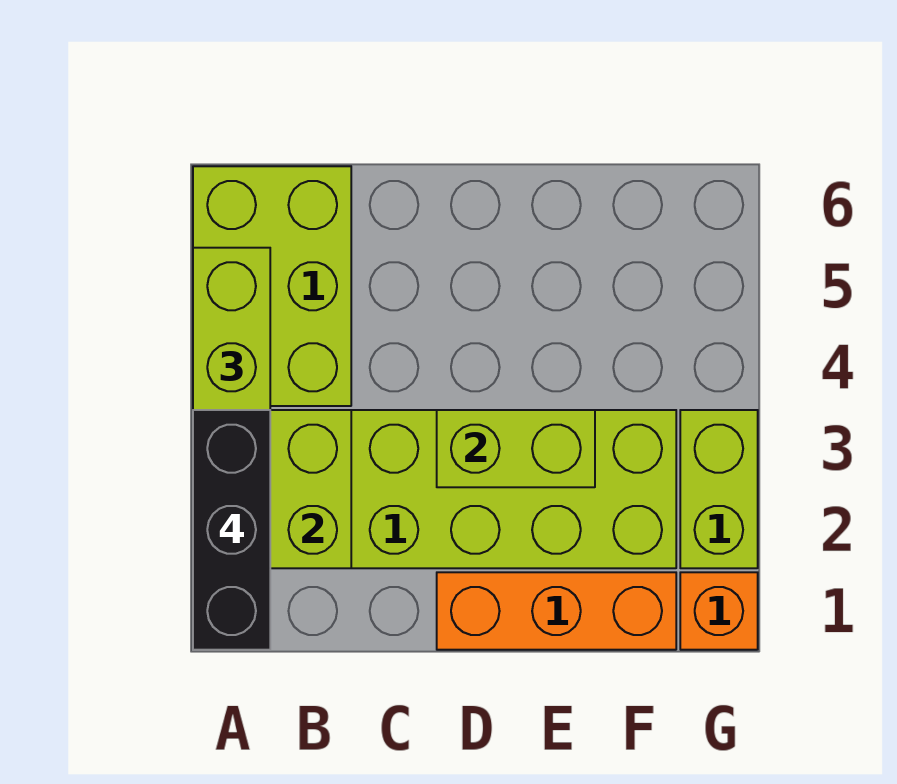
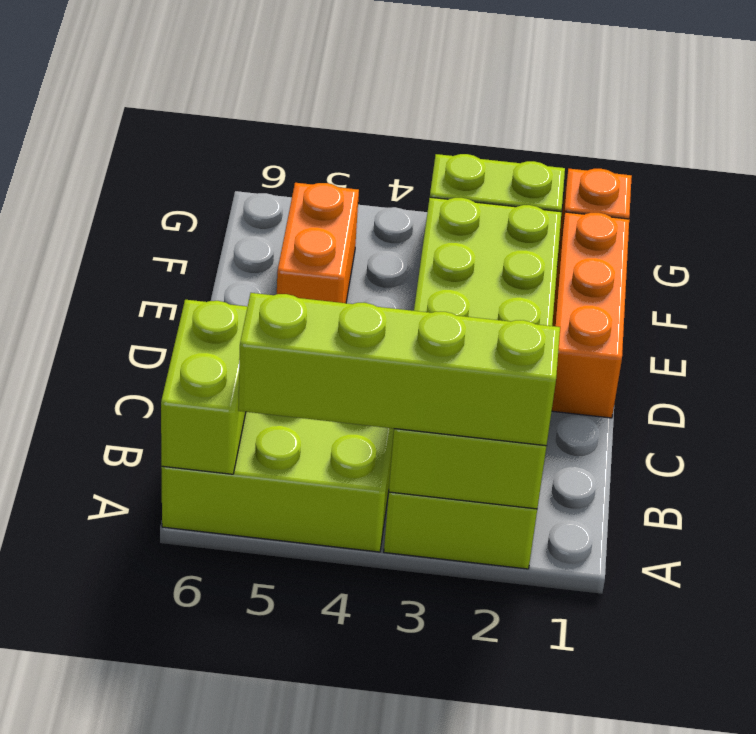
black 1x3 brick [193,410,270,650] -> none
lime 1x2 brick [437,410,595,487] -> lime 1x2 brick moved to [161,300,248,474]
none -> orange 1x2 brick [277,183,359,303]

